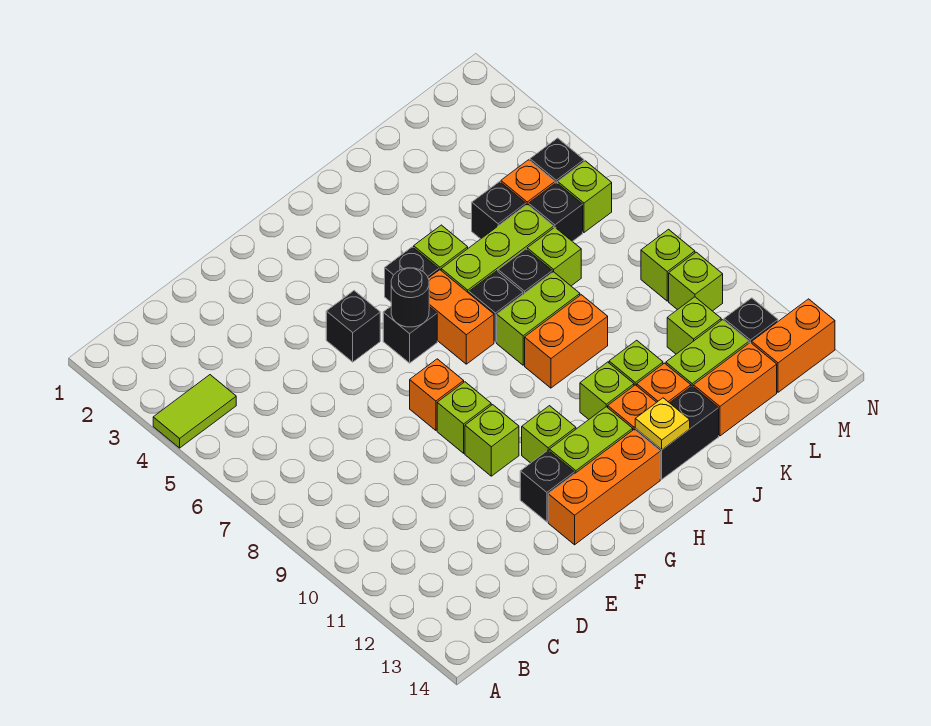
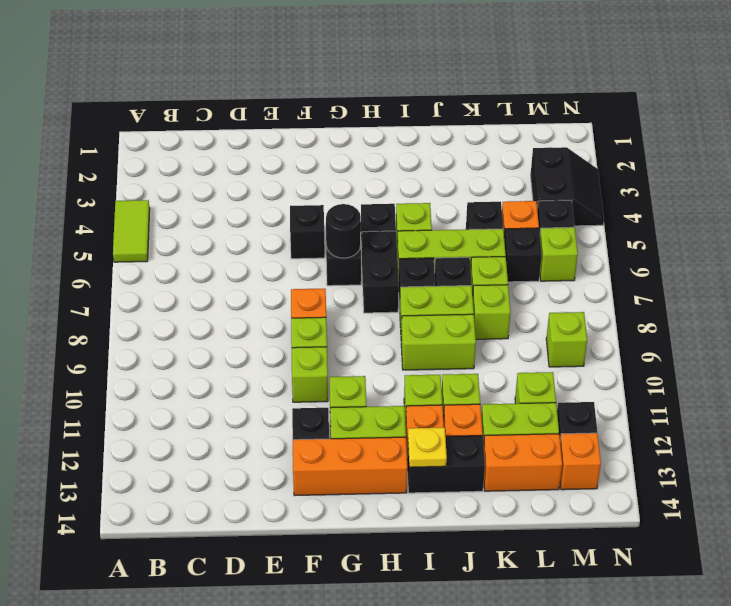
lime 1x2 tile [153,375,236,448] -> lime 1x2 tile turned to [113,200,150,262]
orange 1x2 brick [428,270,494,364] -> black 1x2 brick [362,231,399,313]
orange 1x2 brick [525,295,608,388] -> lime 1x2 brick [401,314,476,370]
none -> black 2x2 slope [530,147,604,226]
lime 1x1 brick [669,252,723,311] -> lime 1x1 brick moved to [473,285,510,339]
orange 1x2 brick [752,299,835,392] -> orange 1x1 brick [560,433,601,490]

